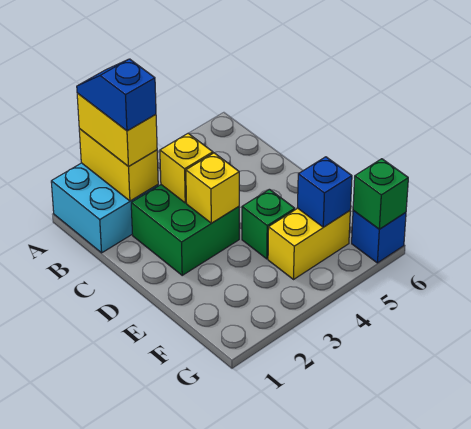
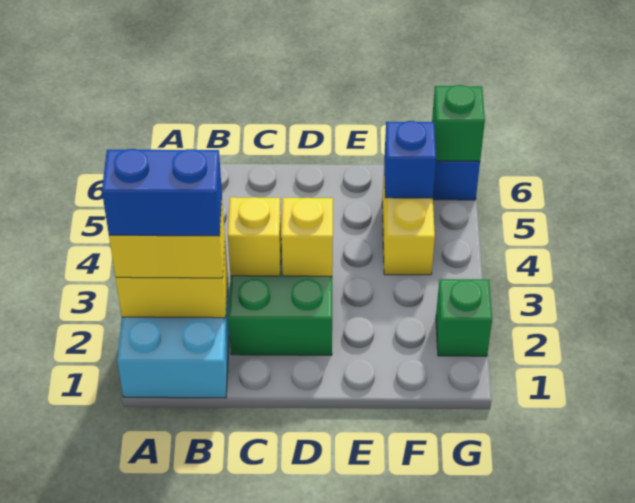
blue 1x2 slope [77,59,156,131] -> blue 1x2 brick [102,149,222,236]
green 1x1 brick [242,189,295,259] -> green 1x1 brick moved to [436,279,492,356]

